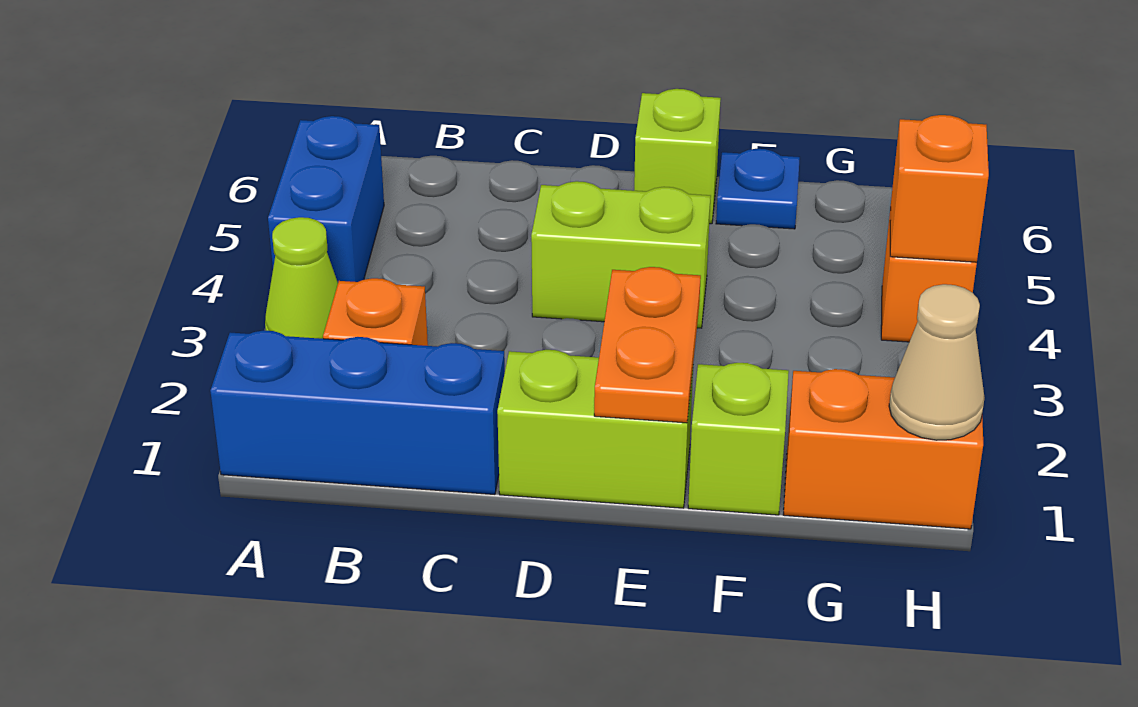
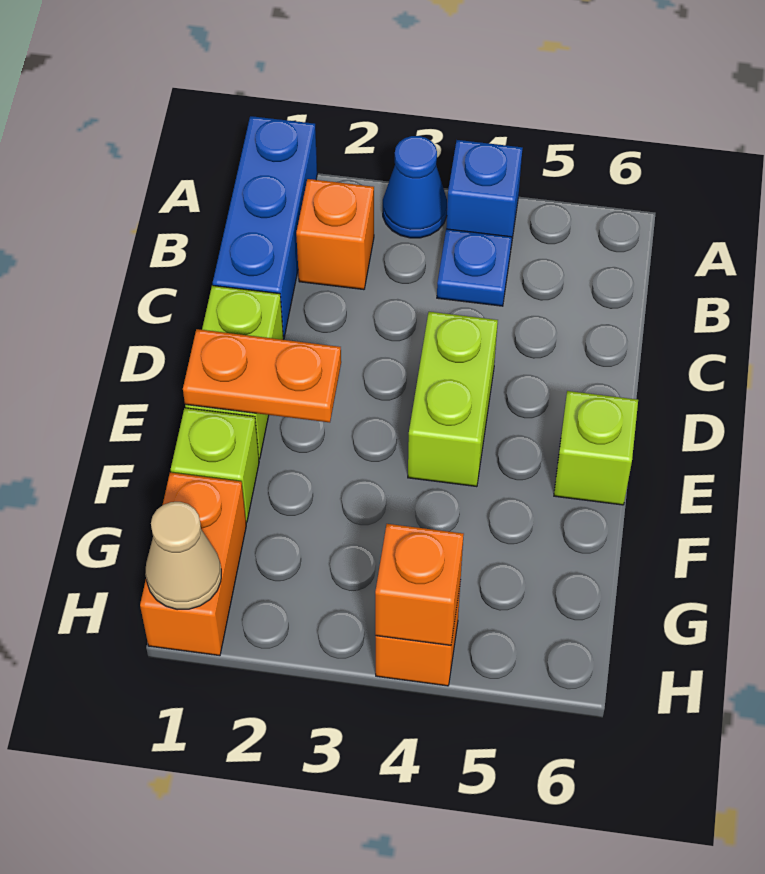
lime 1x1 cone [265,217,338,339] -> blue 1x1 cone [383,136,447,238]
blue 1x2 brick [268,116,384,282] -> blue 1x1 brick [446,140,523,245]
blue 1x1 plate [716,149,800,229] -> blue 1x1 plate moved to [437,229,512,306]

